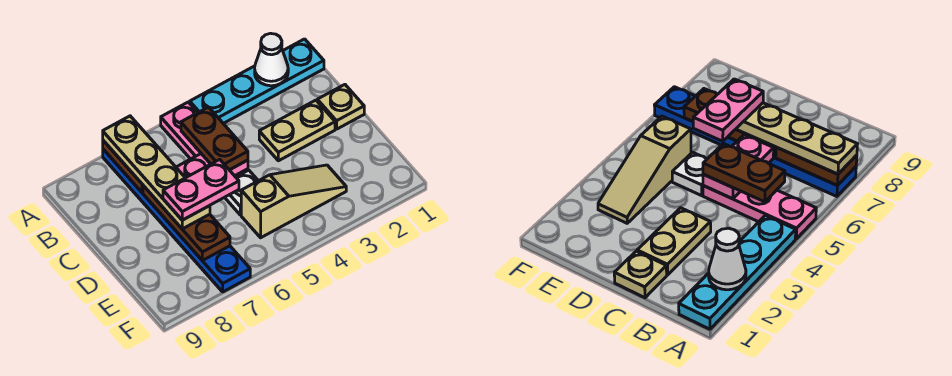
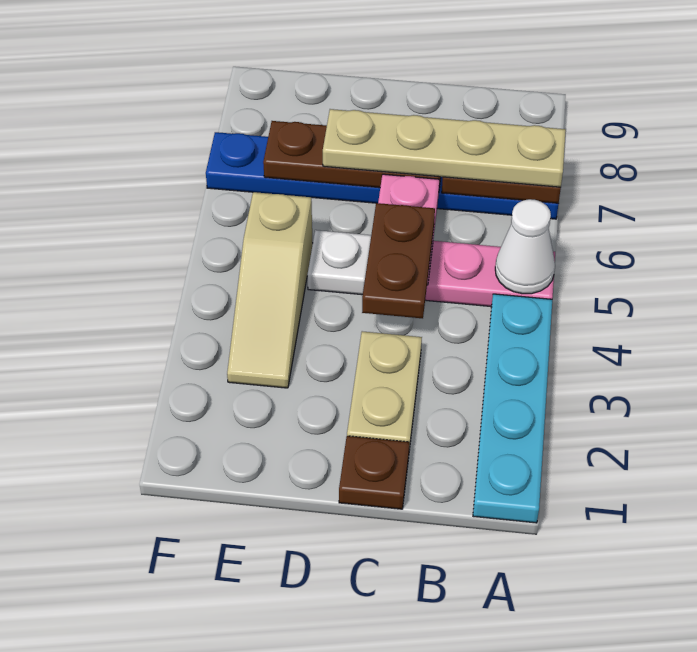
white 1x1 cone [255,33,288,86] -> white 1x1 cone moved to [495,199,555,294]
brown 1x2 plate [181,107,248,170] -> brown 1x2 plate turned to [362,203,435,318]
tan 1x1 plate [317,85,364,129] -> brown 1x1 plate [339,436,409,509]
pink 1x2 plate [163,159,239,220] -> none

